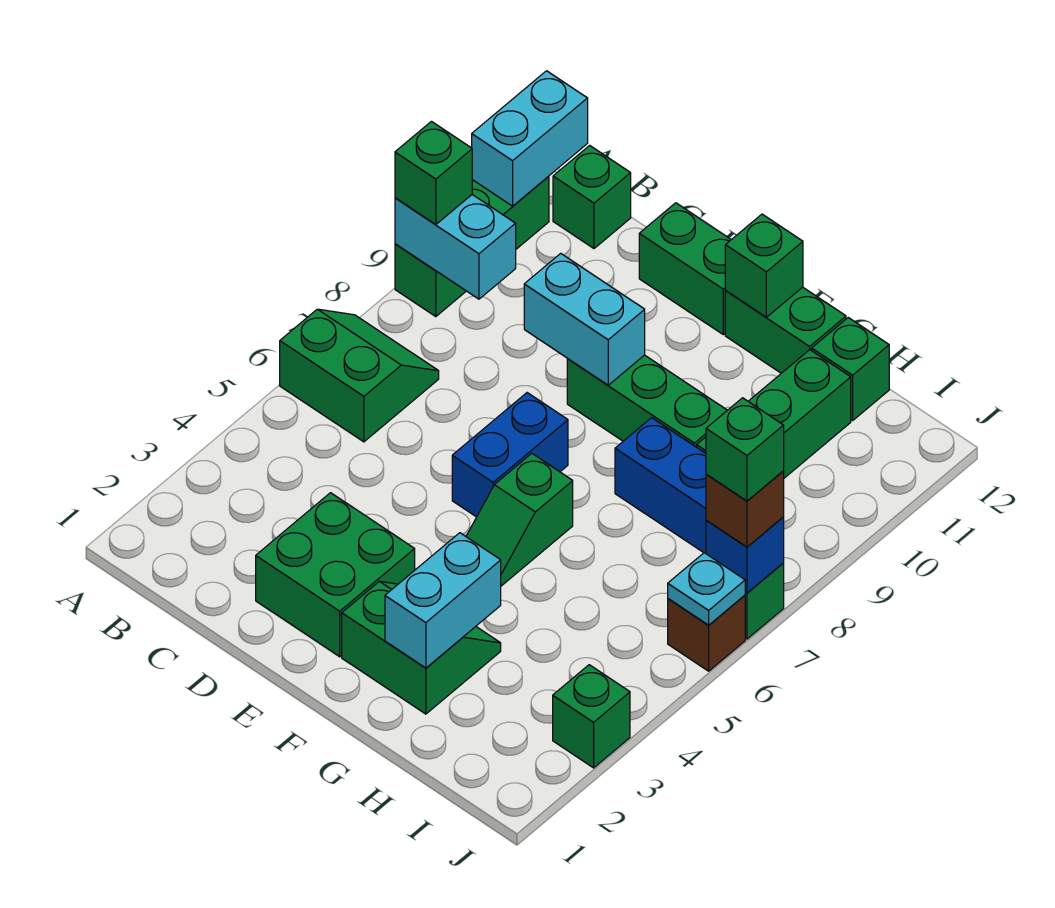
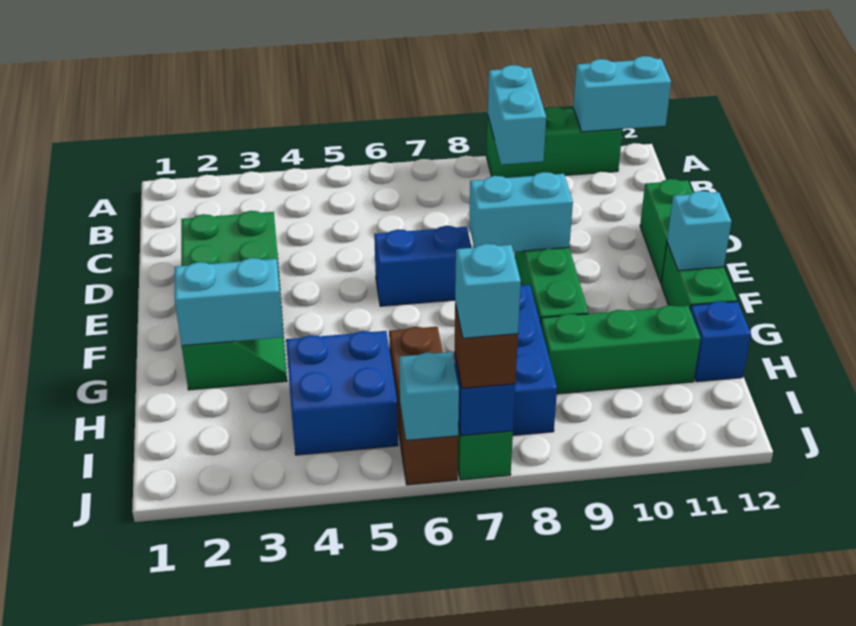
green 2x2 slope [280,309,439,442] -> none
green 1x1 brick [395,121,472,225] -> none
green 1x1 brick [553,145,631,248] -> none
cyan 1x2 brick [524,253,645,385] -> cyan 1x2 brick turned to [469,172,573,252]
green 1x2 slope [466,454,573,586] -> none
green 1x1 brick [725,214,803,317] -> cyan 1x1 brick [667,191,732,271]
none -> blue 2x2 brick [286,331,398,455]
green 1x1 brick [812,318,889,421] -> blue 1x1 brick [690,301,751,382]
green 1x1 brick [553,665,630,768] -> none
brown 1x1 brick [668,595,745,671] -> brown 1x3 brick [389,327,458,485]
cyan 1x1 plate [668,553,745,625] -> cyan 1x1 brick [399,352,459,441]
green 1x1 brick [706,398,784,501] -> cyan 1x1 brick [455,244,521,338]

